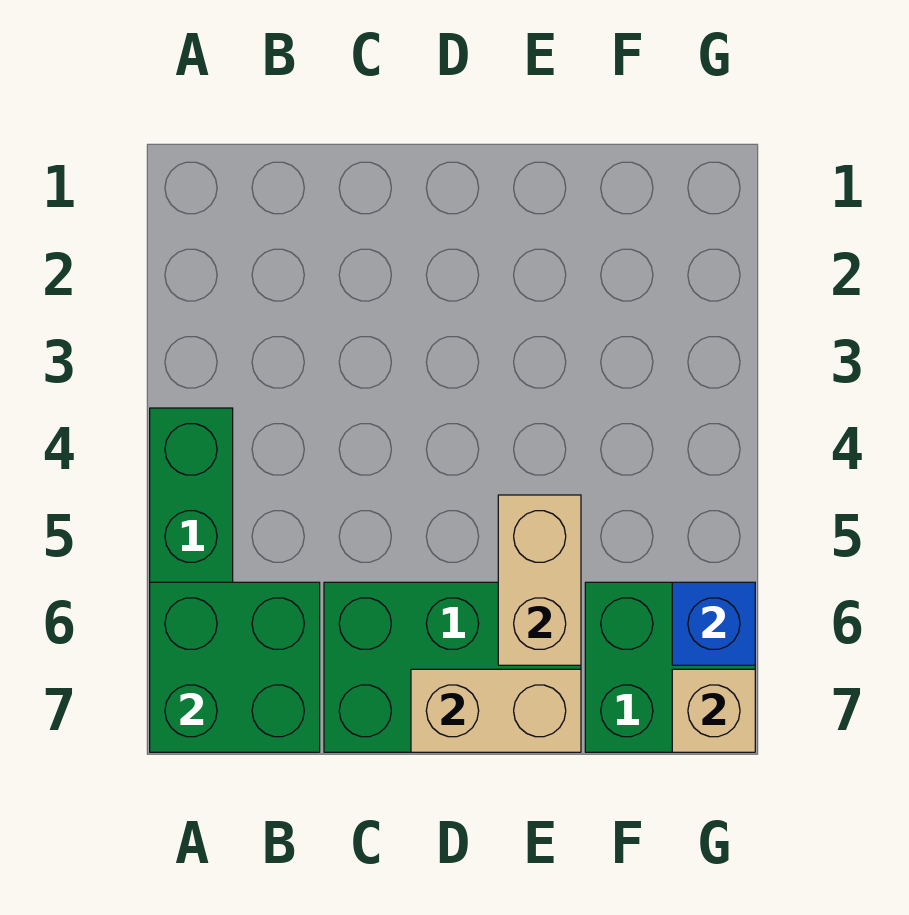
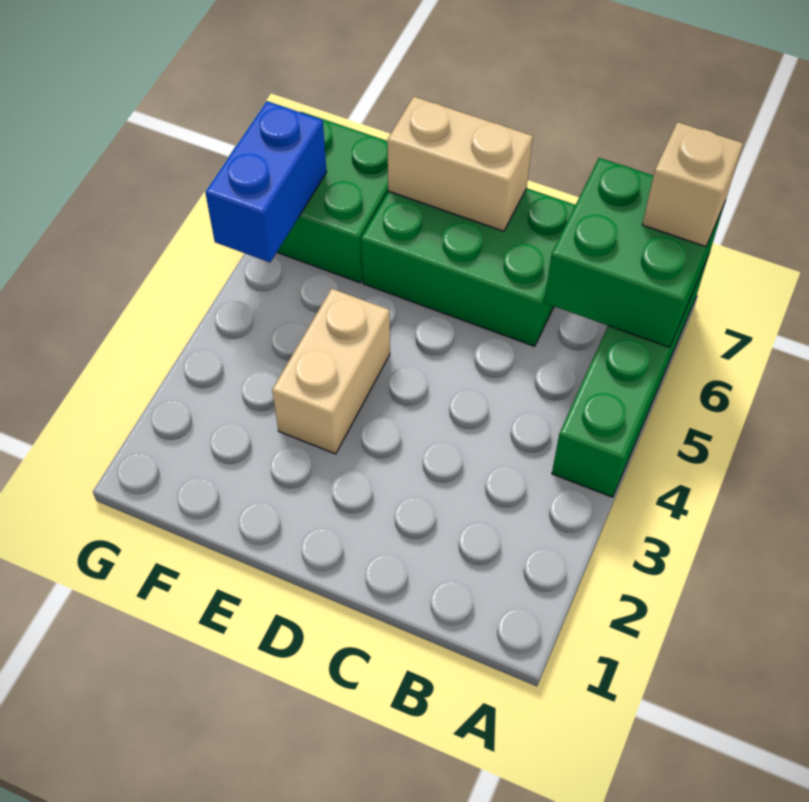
tan 1x2 brick [498,495,581,665] -> tan 1x2 brick moved to [272,289,390,454]
blue 1x1 brick [672,582,755,665] -> blue 1x2 brick [205,101,327,262]
tan 1x1 brick [672,669,755,752] -> tan 1x1 brick moved to [642,122,743,247]

